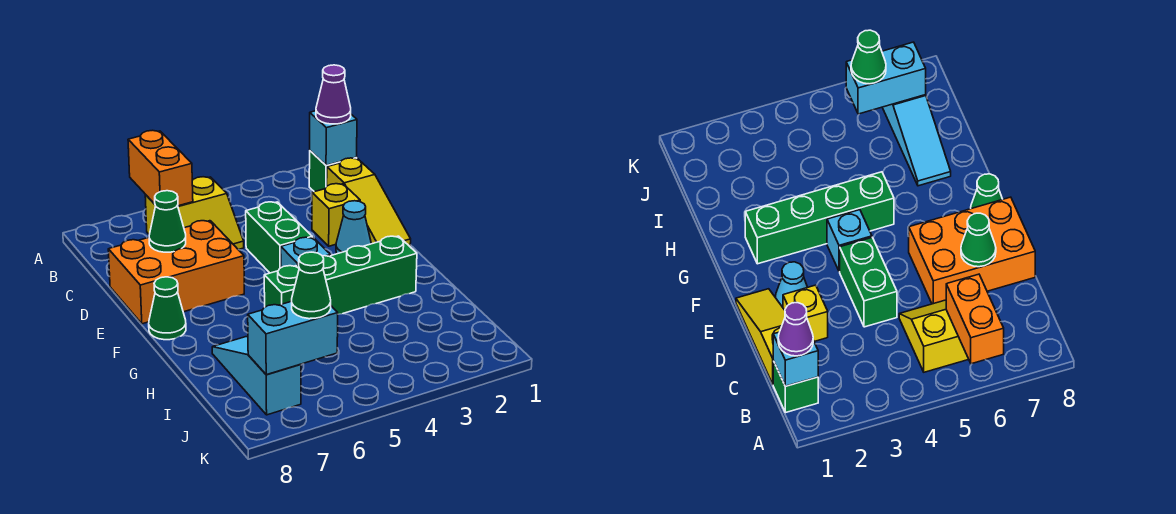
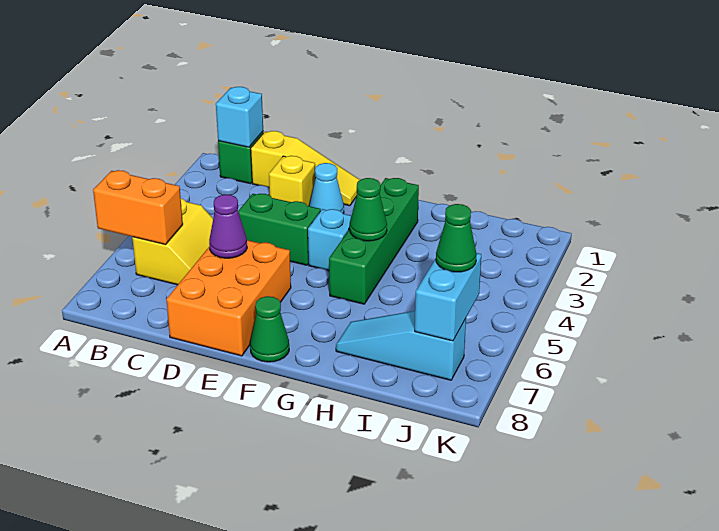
purple 1x1 cone [316,65,351,124] -> purple 1x1 cone moved to [209,195,247,258]
green 1x1 cone [149,191,186,252] -> green 1x1 cone moved to [350,178,387,241]

